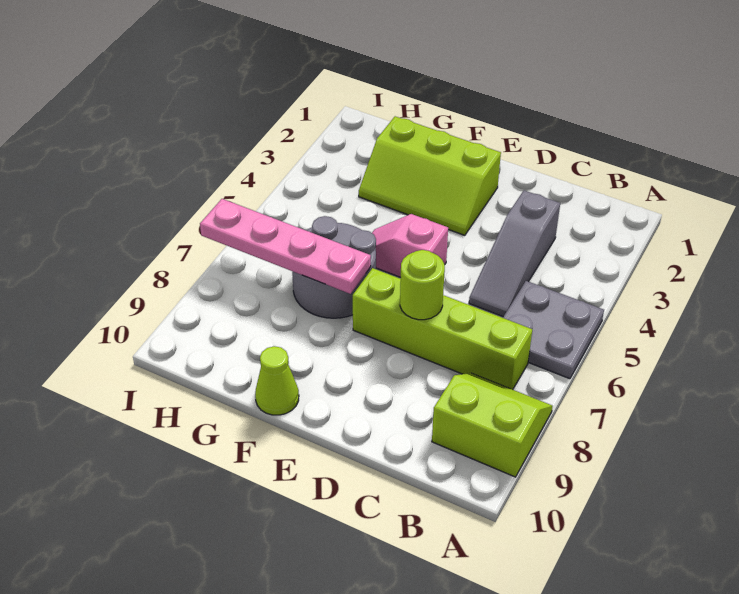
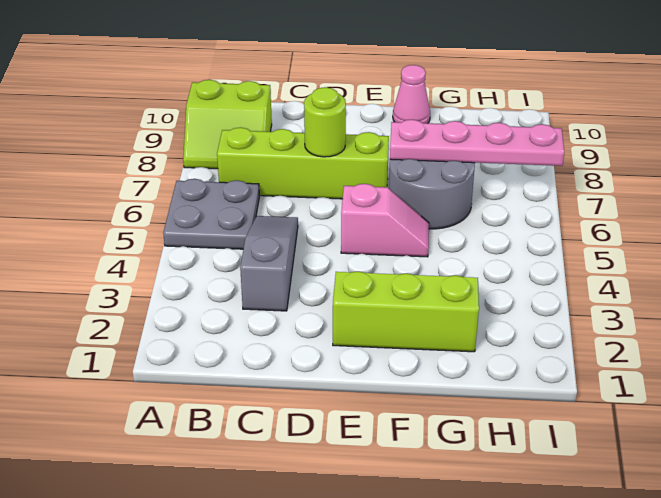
lime 1x1 cone [255,346,299,415] -> pink 1x1 cone [393,65,430,123]

